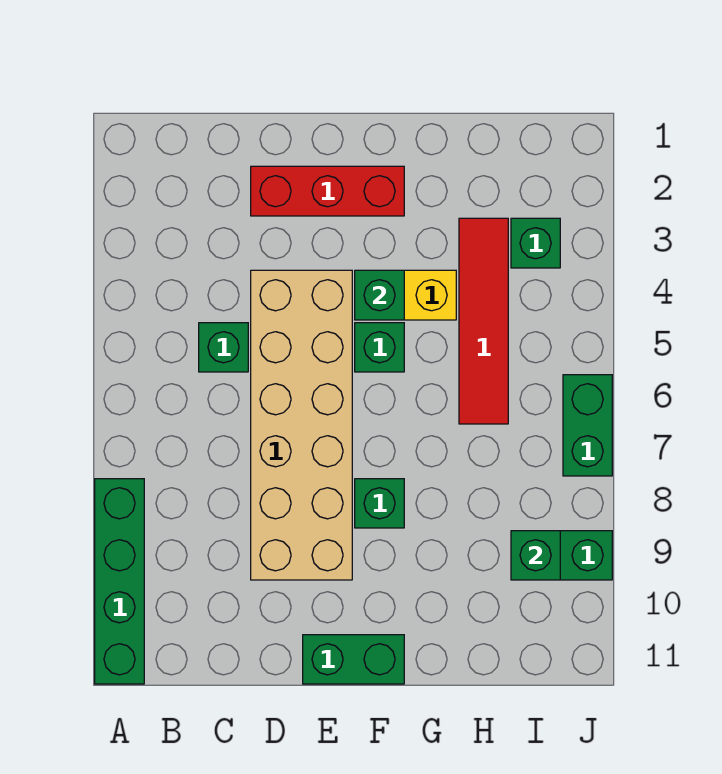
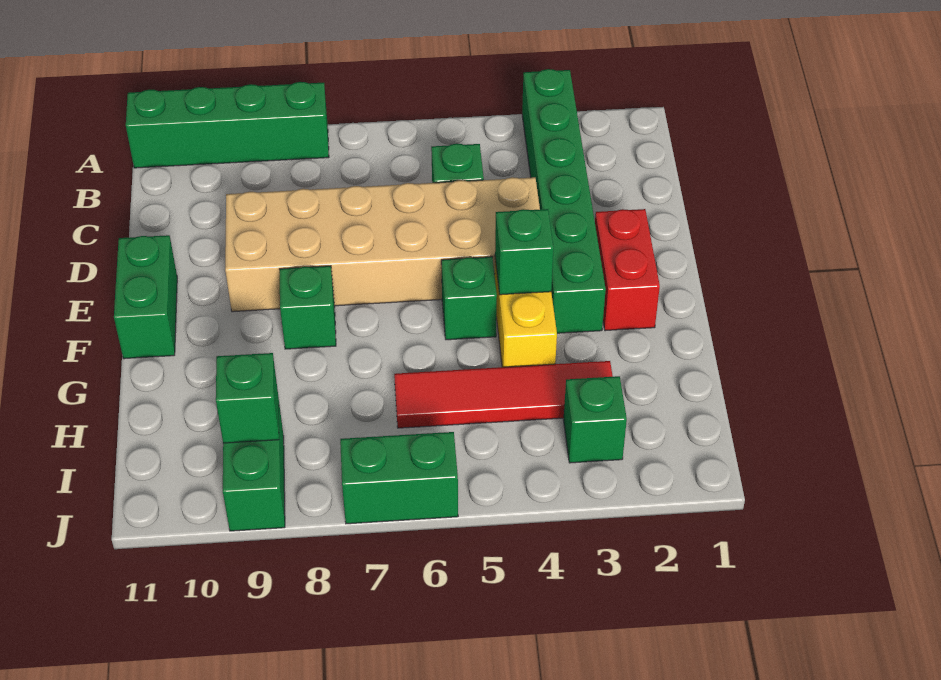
none -> green 1x6 brick [522,69,606,333]
red 1x3 brick [251,166,404,216] -> red 1x2 brick [595,209,660,331]

